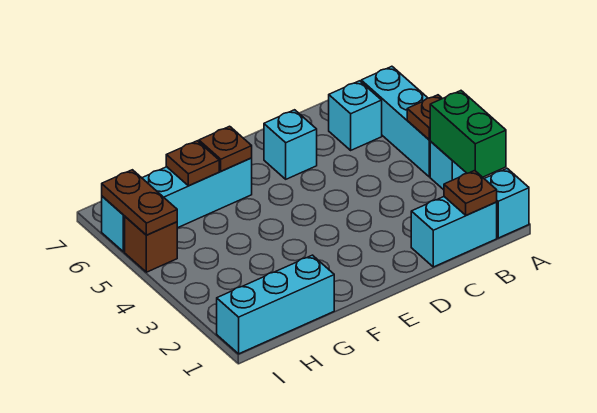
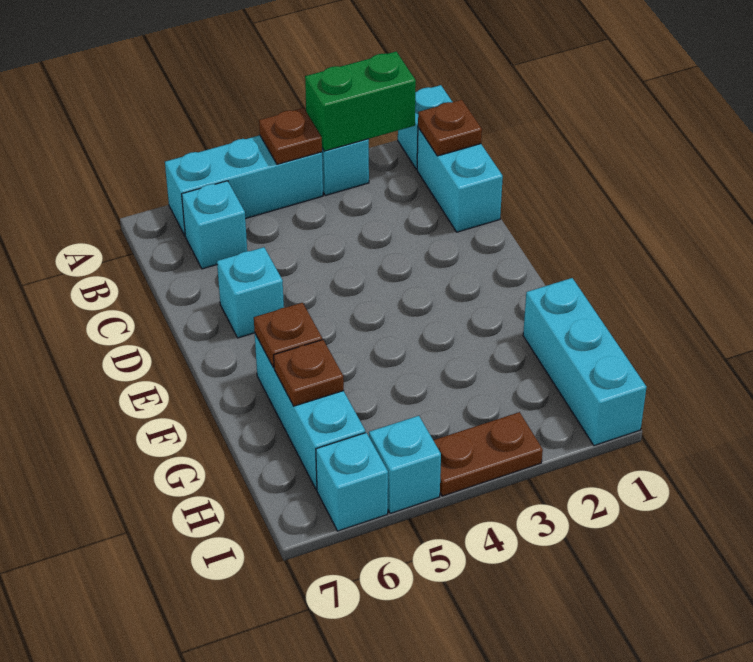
brown 1x1 brick [125,217,177,272] -> cyan 1x1 brick [369,416,441,513]
brown 1x2 plate [102,170,177,235] -> brown 1x2 plate moved to [433,412,543,496]

